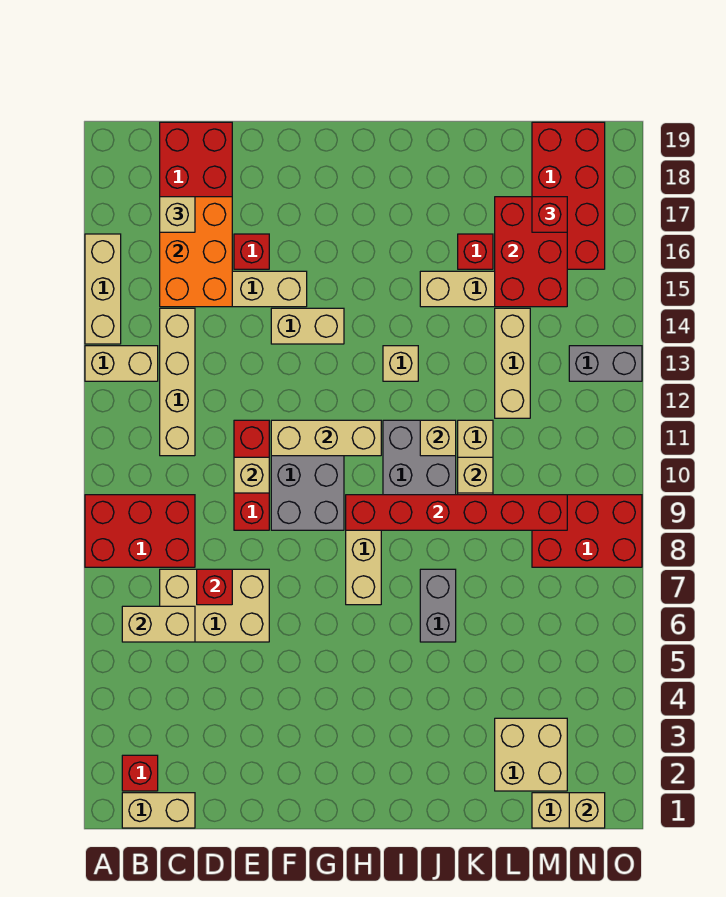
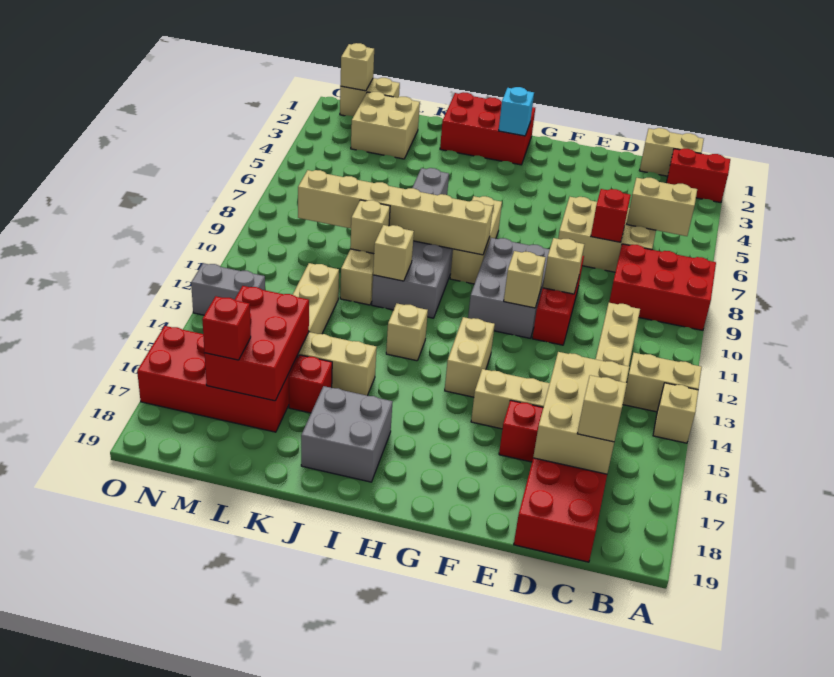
tan 1x3 brick [85,234,121,344] -> tan 1x1 brick [653,383,698,443]
red 1x1 brick [122,755,158,791] -> red 1x2 brick [667,148,730,203]
orange 2x3 brick [160,197,232,307] -> tan 2x3 brick [533,352,629,474]
tan 1x3 brick [271,420,381,456] -> tan 1x1 brick [504,251,546,308]
tan 1x2 brick [271,308,344,344] -> tan 1x2 brick turned to [445,317,495,397]
none -> cyan 1x1 brick [499,87,534,136]
red 1x6 brick [346,495,567,530] -> tan 1x6 brick [298,170,493,255]
none -> grey 2x2 brick [301,386,393,482]
red 2x3 brick [532,495,642,567] -> red 2x3 brick moved to [440,92,535,165]
red 2x4 brick [532,122,605,269] -> red 2x4 brick turned to [137,326,298,432]

